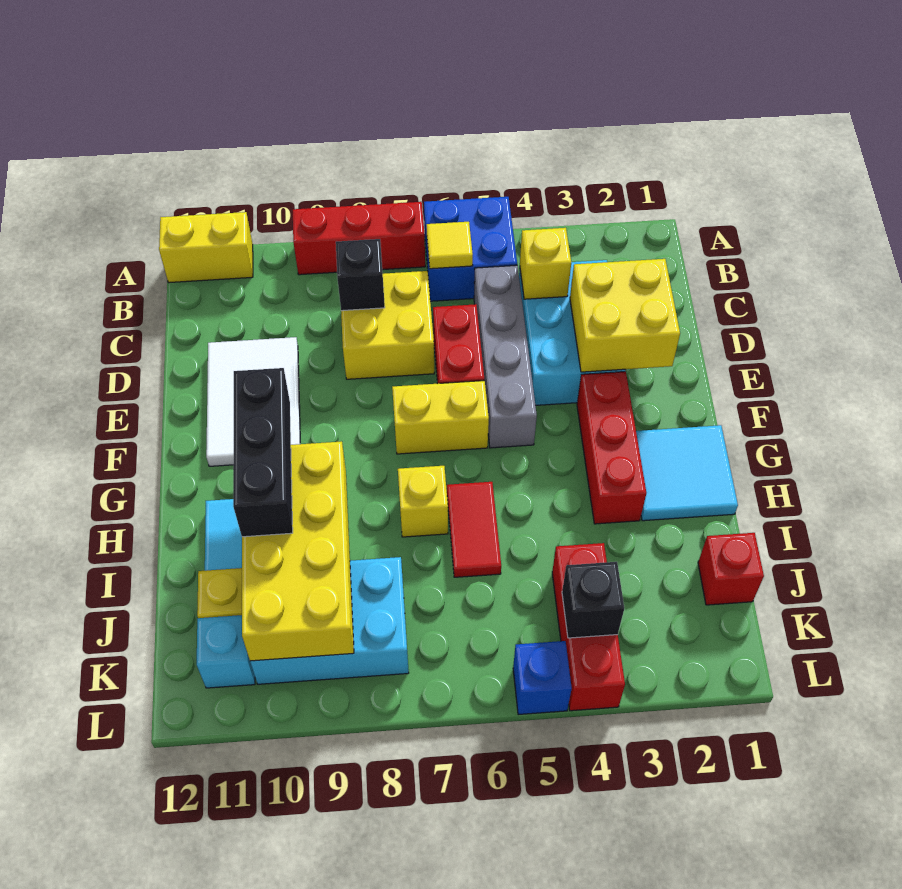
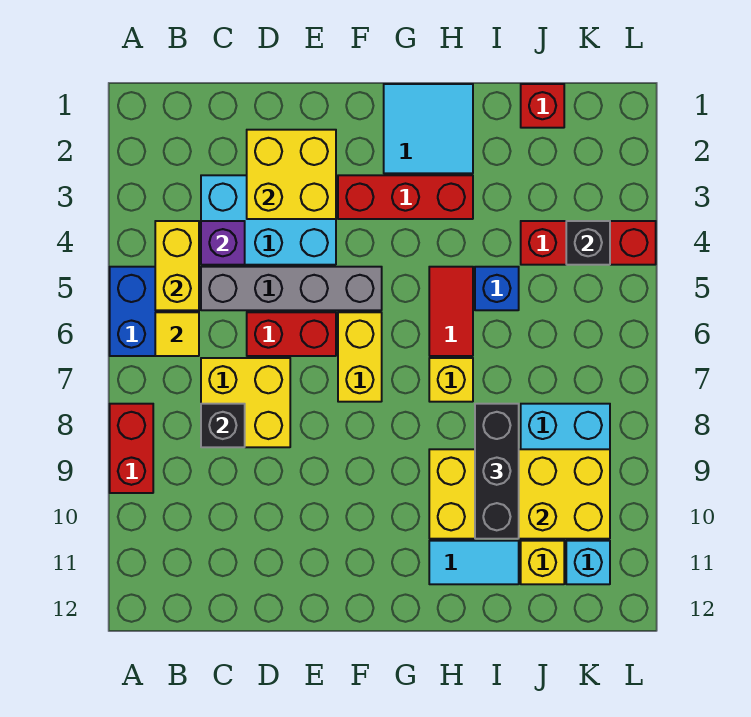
red 1x3 brick [293,202,425,275] -> red 1x2 brick [110,404,153,493]
yellow 1x2 brick [159,212,253,283] -> yellow 1x2 brick moved to [155,221,199,310]
yellow 1x1 brick [520,228,571,299] -> purple 1x1 brick [201,221,245,265]
white 2x3 tile [206,337,300,466] -> none
black 1x3 brick [233,368,293,537] -> black 1x3 brick turned to [475,404,519,539]
red 1x2 tile [447,482,501,577] -> red 1x2 tile turned to [429,267,473,356]
blue 1x1 brick [513,641,572,715] -> blue 1x1 brick moved to [475,267,519,310]

